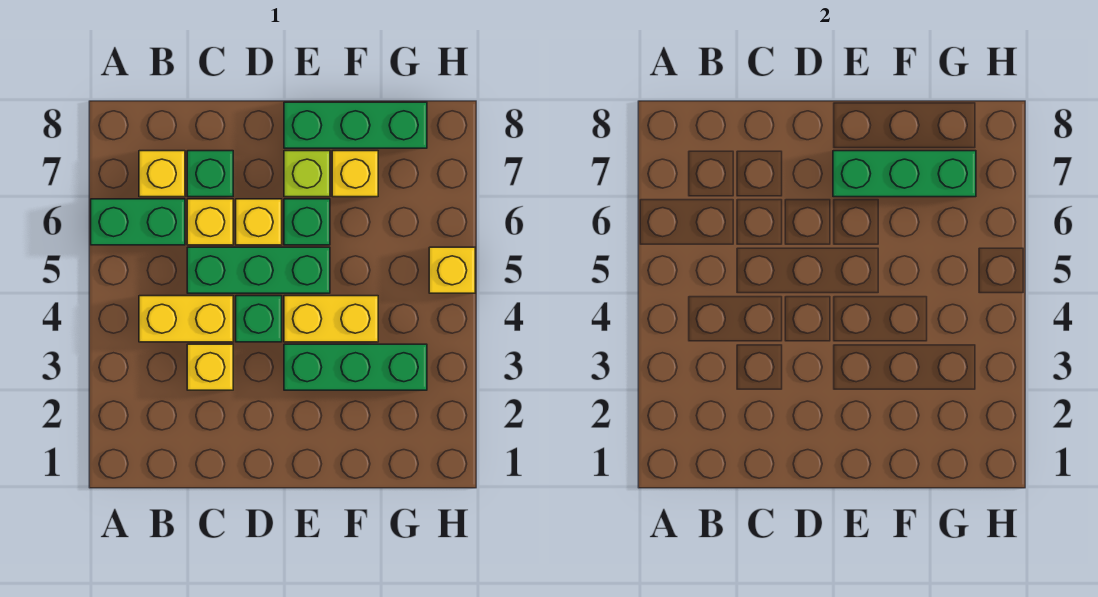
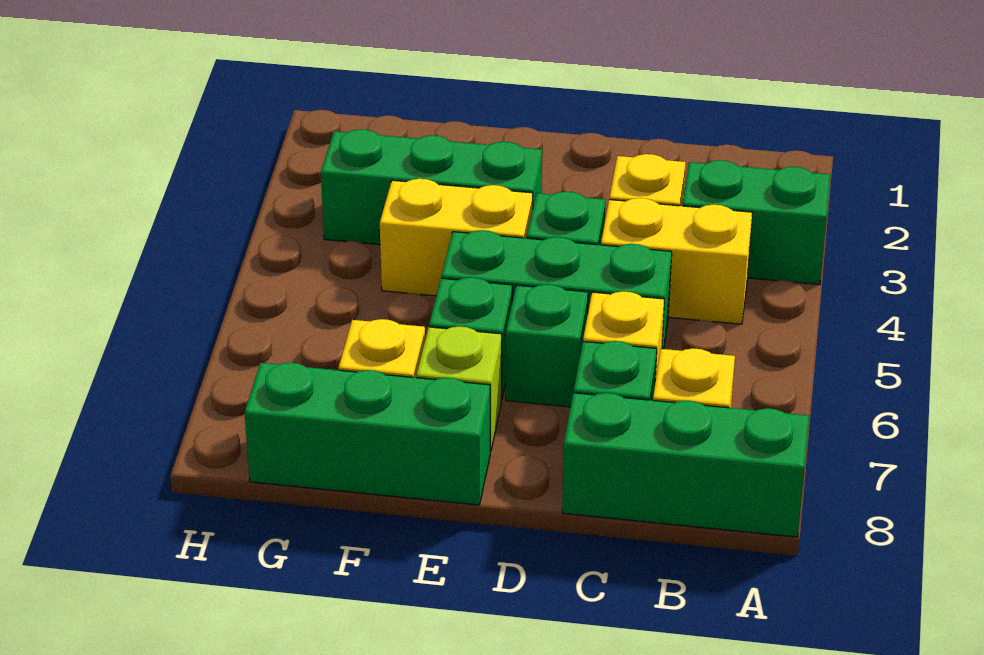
green 1x2 brick [91,199,185,245] -> green 1x2 brick moved to [683,160,830,285]
yellow 1x1 brick [236,199,282,245] -> green 1x1 brick [506,284,588,407]
green 1x3 brick [833,151,976,197] -> green 1x3 brick moved to [562,393,809,537]
yellow 1x1 brick [429,247,475,293] -> none

